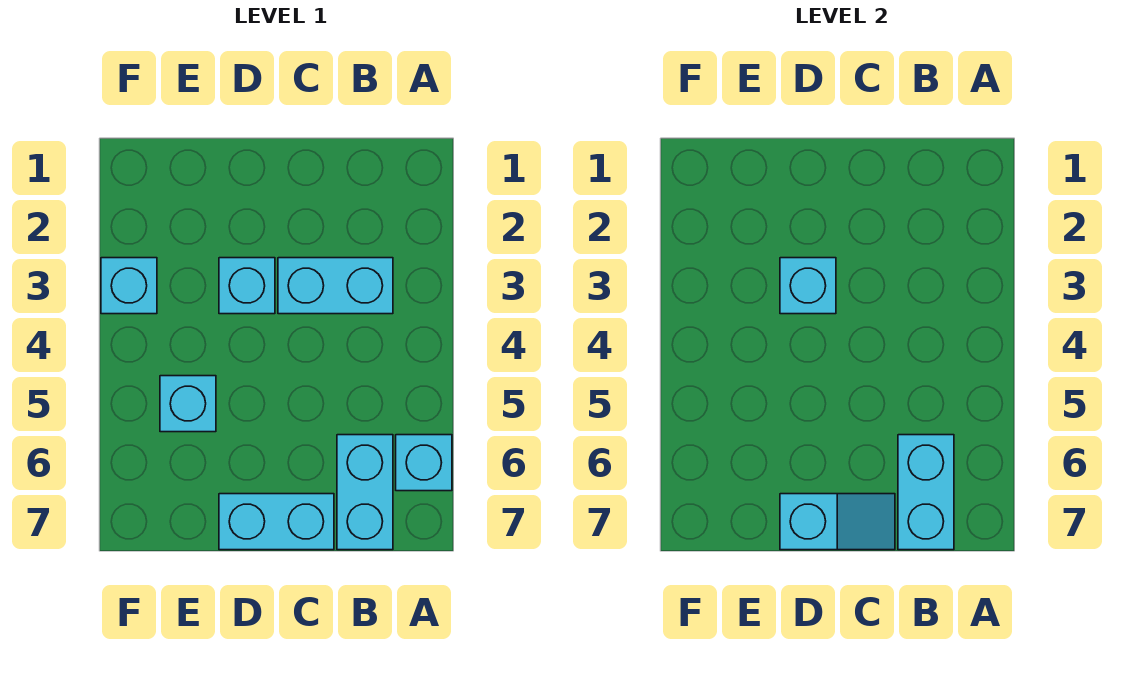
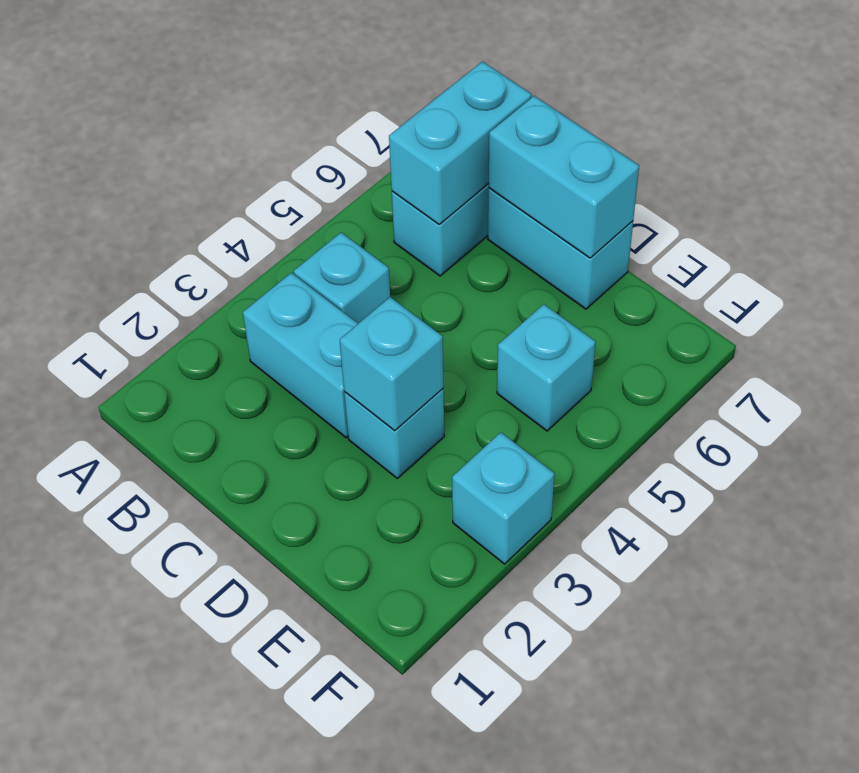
cyan 1x1 brick [396,435,452,491] -> cyan 1x1 brick moved to [294,233,390,323]
cyan 1x2 slope [780,494,895,550] -> cyan 1x2 brick [489,96,639,258]

